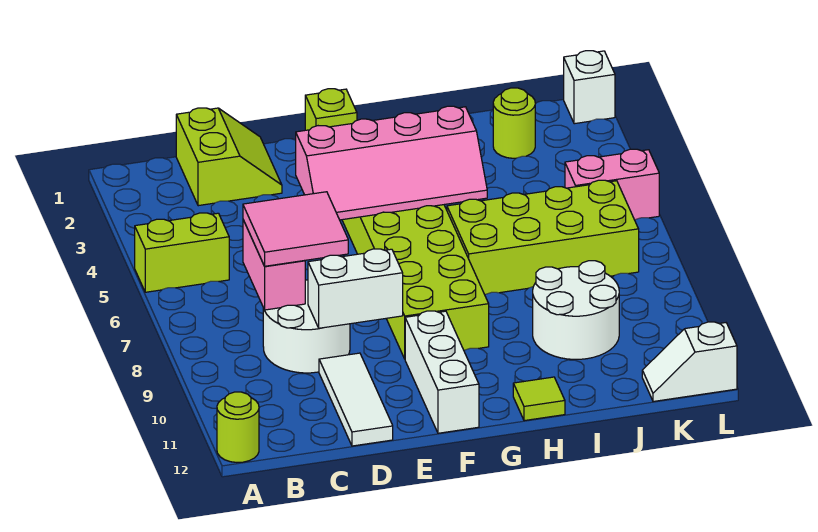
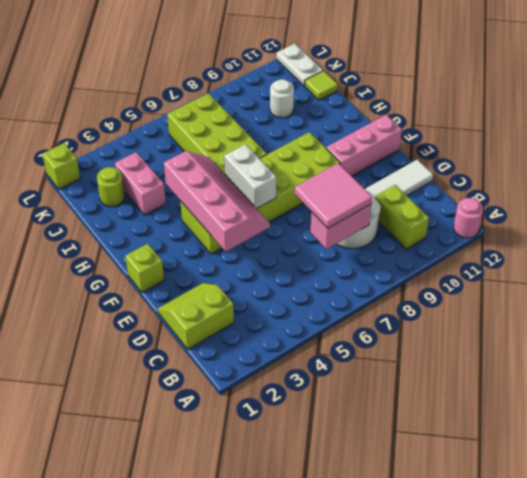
lime 1x2 brick [135,213,229,292] -> lime 1x2 brick moved to [375,185,429,249]
lime 1x1 round brick [217,392,259,462] -> pink 1x1 round brick [453,198,483,238]
white 1x2 brick [308,249,403,328] -> white 1x2 brick moved to [224,144,276,209]
white 1x3 brick [405,311,479,433] -> pink 1x3 brick [326,115,402,176]
lime 1x1 tile [513,377,565,421] -> lime 1x1 tile moved to [305,71,338,100]
white 2x2 round brick [533,261,619,359] -> white 1x1 round brick [270,79,294,118]
pink 1x2 brick [565,149,659,220] -> pink 1x2 brick moved to [115,152,166,215]
white 1x2 slope [642,322,737,402] -> white 1x2 plate [276,44,323,86]
white 1x1 brick [564,51,615,124] -> lime 1x1 brick [43,143,80,189]

